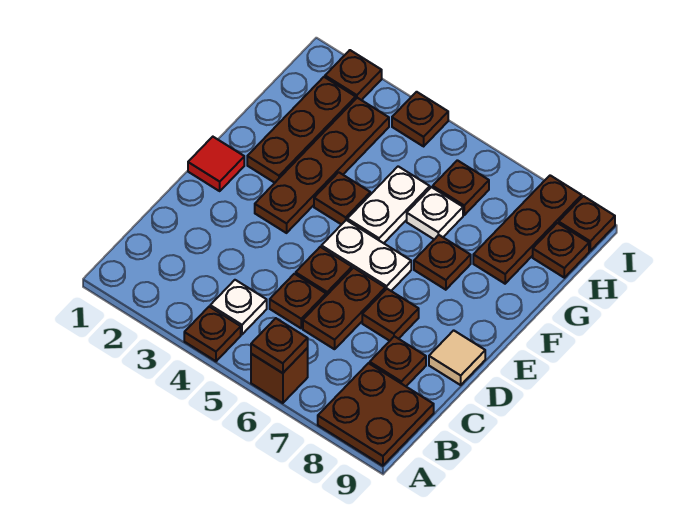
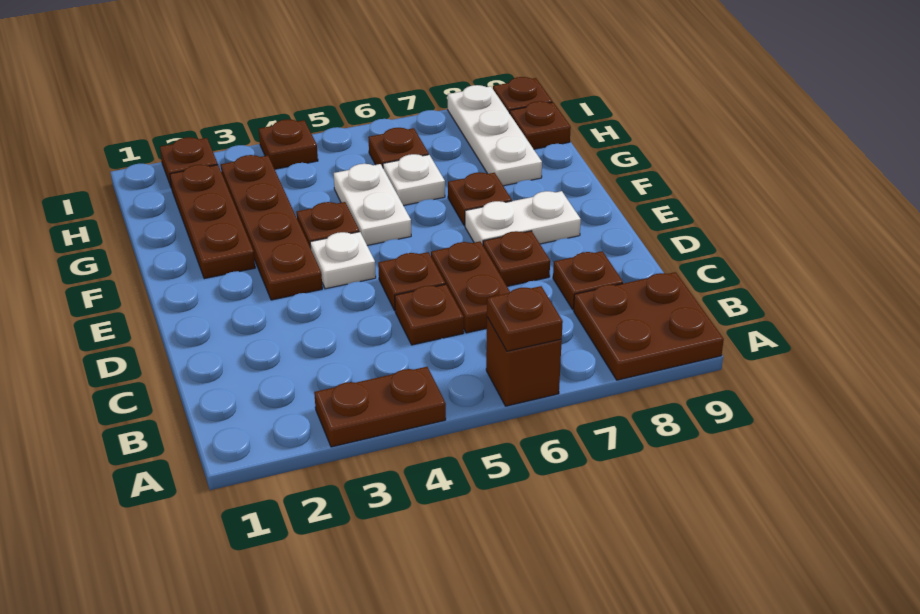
brown 1x1 plate [184,307,241,361] -> brown 1x2 plate [314,367,446,447]
white 1x1 plate [210,280,267,334] -> white 1x1 plate moved to [310,232,376,289]
tan 1x1 tile [429,330,485,385] -> none
red 1x1 tile [188,137,244,191] -> none
white 1x2 plate [321,220,411,291] -> white 1x2 plate moved to [465,191,581,245]
brown 1x3 plate [473,175,582,284] -> white 1x3 plate [448,85,542,186]

